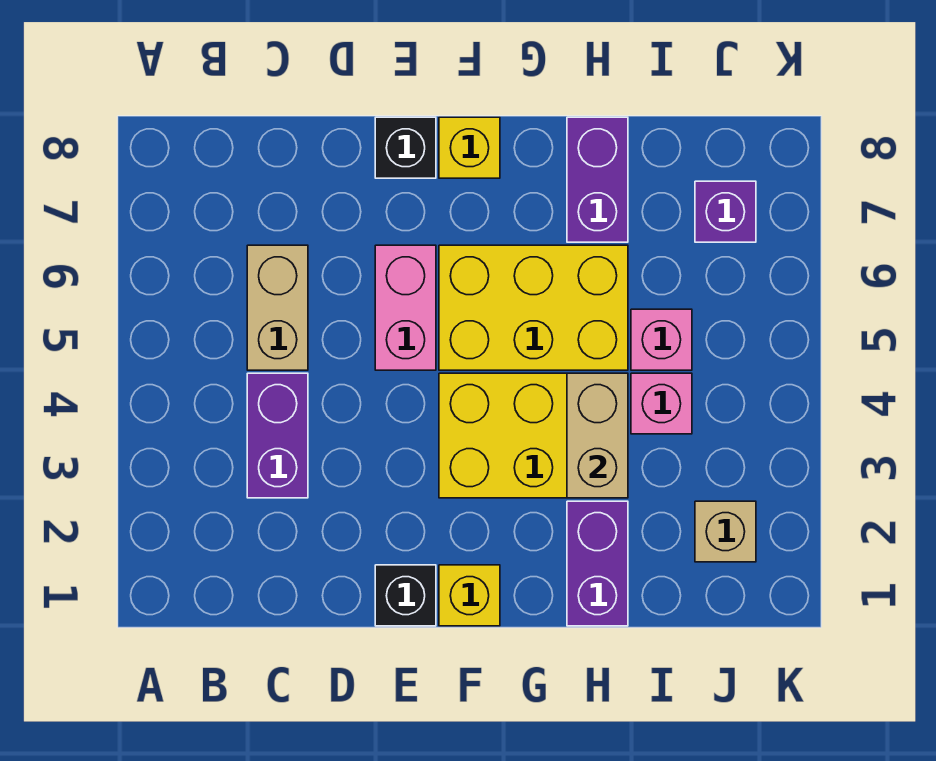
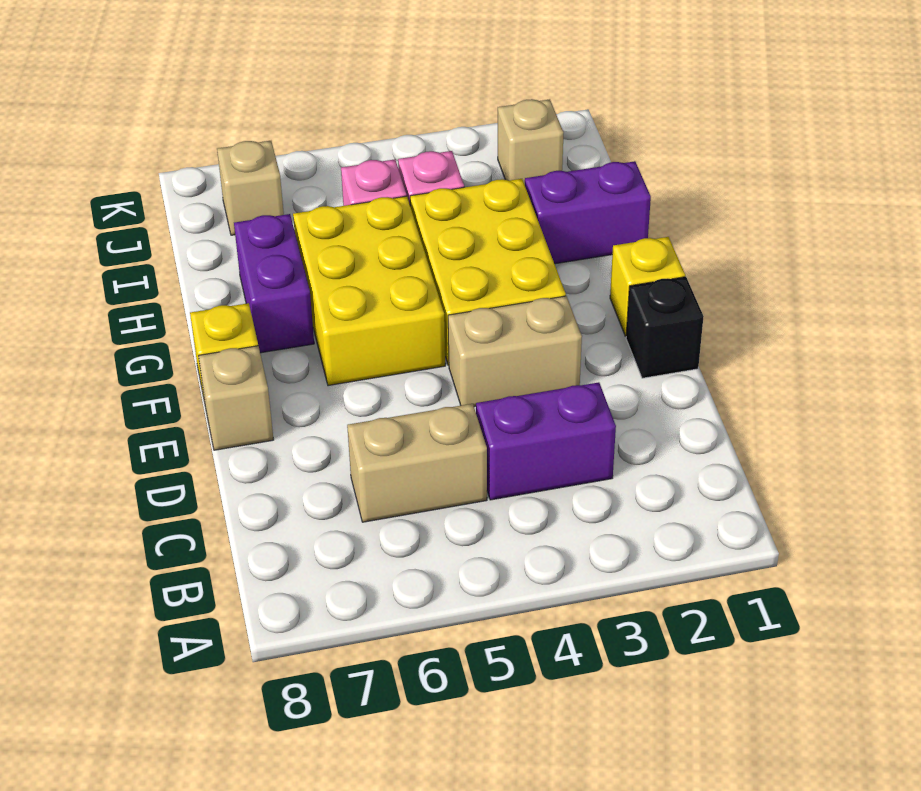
pink 1x2 brick [375,245,436,370] -> none
black 1x1 brick [375,117,436,178] -> tan 1x1 brick [198,346,274,450]
tan 1x2 brick [567,373,628,498] -> tan 1x2 brick moved to [448,296,582,407]
purple 1x2 brick [567,117,628,242] -> purple 1x2 brick turned to [234,214,314,353]
purple 1x1 brick [695,181,756,242] -> tan 1x1 brick [217,141,284,235]

